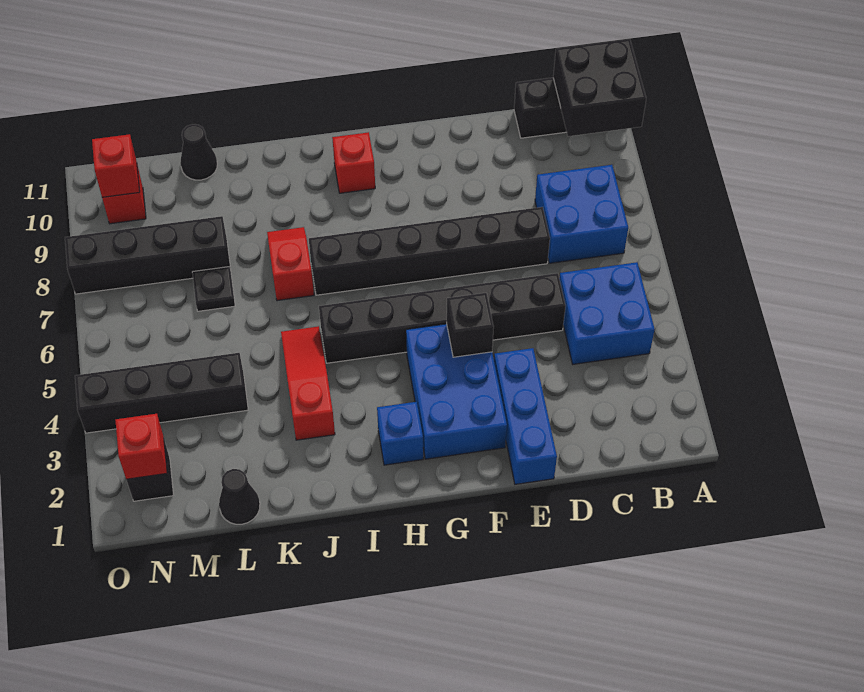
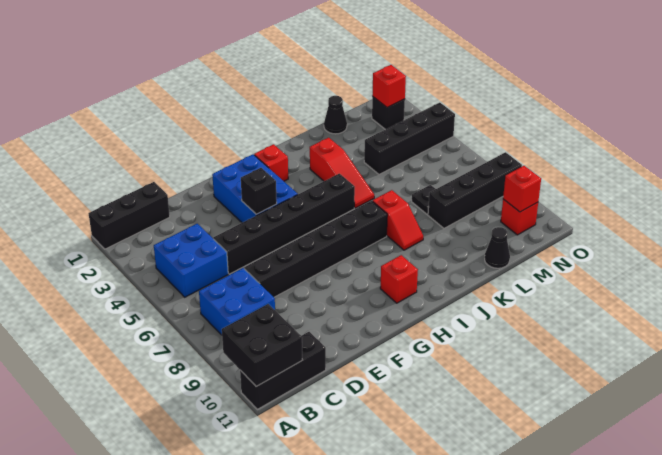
none -> black 1x3 brick [88,182,170,249]
blue 1x3 brick [494,348,557,484] -> none
blue 1x1 brick [377,402,423,465] -> red 1x1 brick [254,144,288,181]

